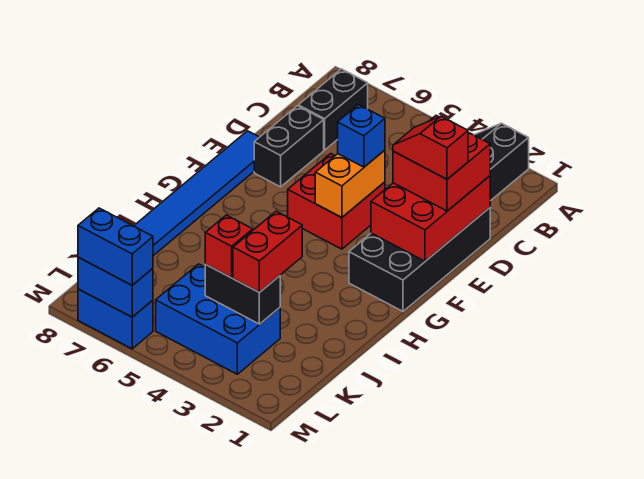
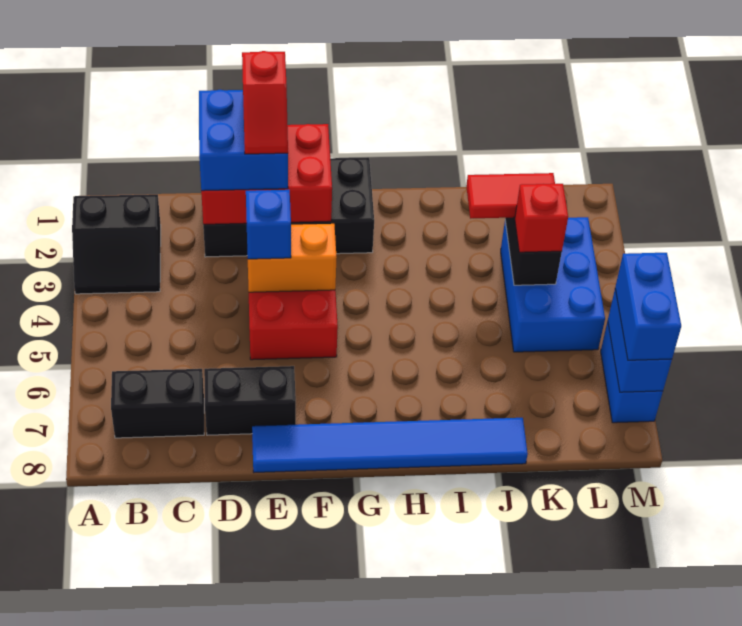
red 2x2 brick [393,116,490,211] -> blue 2x2 brick [199,90,288,191]
red 1x2 brick [233,211,302,293] -> red 1x2 tile [466,173,555,219]

